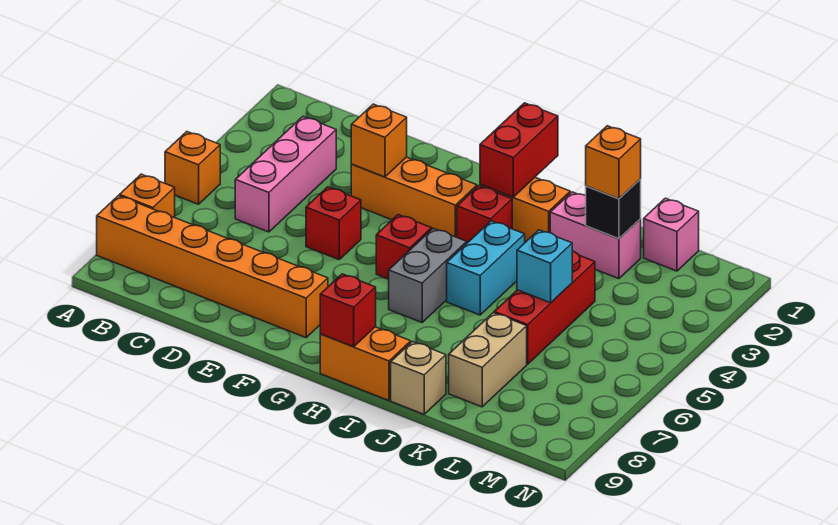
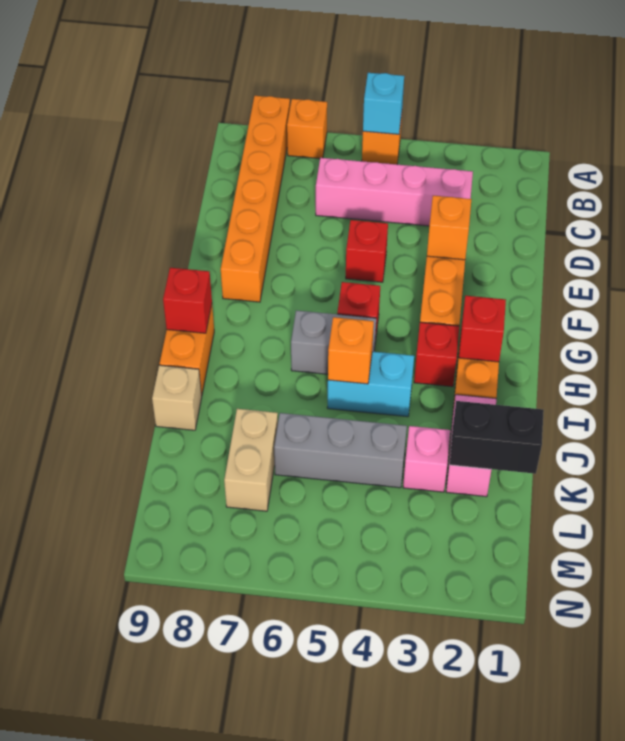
pink 1x3 brick [235,117,336,232] -> pink 1x4 brick [316,158,473,226]
red 1x2 brick [480,103,558,197] -> red 1x1 brick [459,296,506,362]
black 1x1 brick [586,179,641,239] -> black 1x2 brick [450,401,544,474]
orange 1x1 brick [586,126,641,199] -> orange 1x1 brick moved to [328,317,374,384]
red 1x3 brick [494,251,595,364] -> grey 1x3 brick [274,413,407,488]
cyan 1x1 brick [517,230,572,303] -> cyan 1x1 brick moved to [363,73,404,134]
tan 1x2 brick [449,313,527,407] -> tan 1x2 brick turned to [224,409,278,511]
pink 1x1 brick [644,198,699,271] -> pink 1x1 brick moved to [403,426,450,492]

